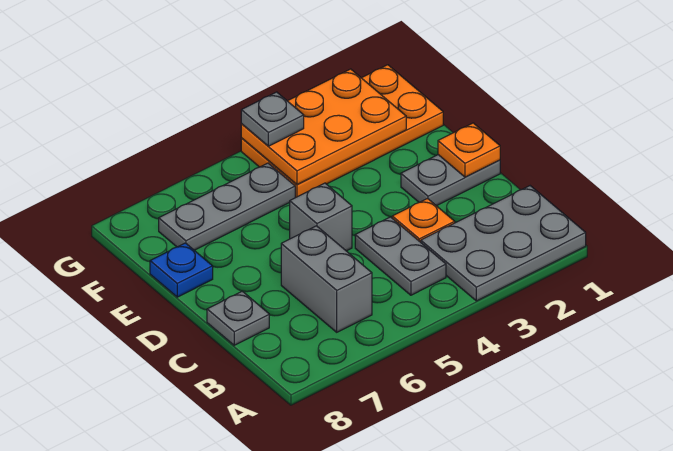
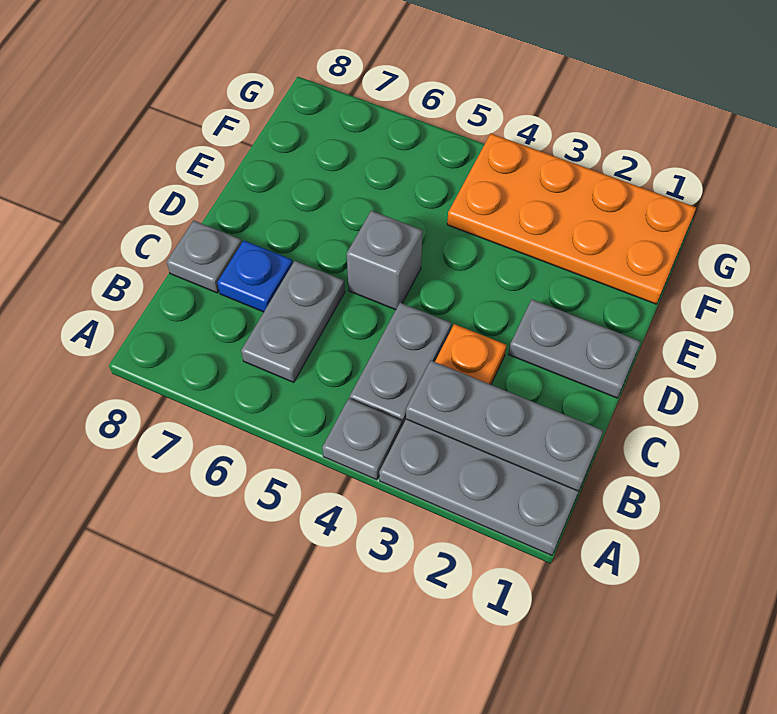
grey 1x2 brick [281,226,372,332] -> grey 1x2 plate [241,261,345,382]
orange 1x1 plate [438,123,500,177] -> none
blue 1x1 plate [150,243,213,297] -> blue 1x1 plate moved to [217,241,293,312]
orange 2x3 plate [241,69,406,184] -> none
grey 1x3 plate [159,163,295,250] -> grey 1x3 plate moved to [406,361,603,491]
grey 1x1 plate [241,92,304,146] -> grey 1x1 plate moved to [322,398,402,480]

